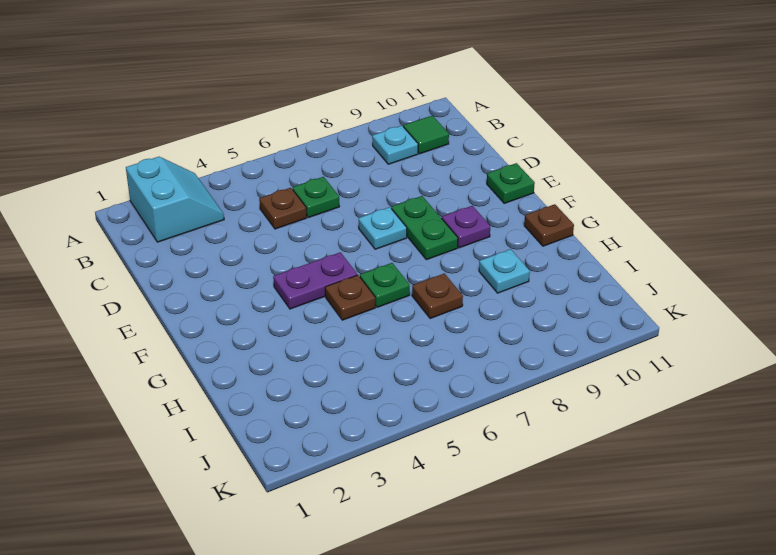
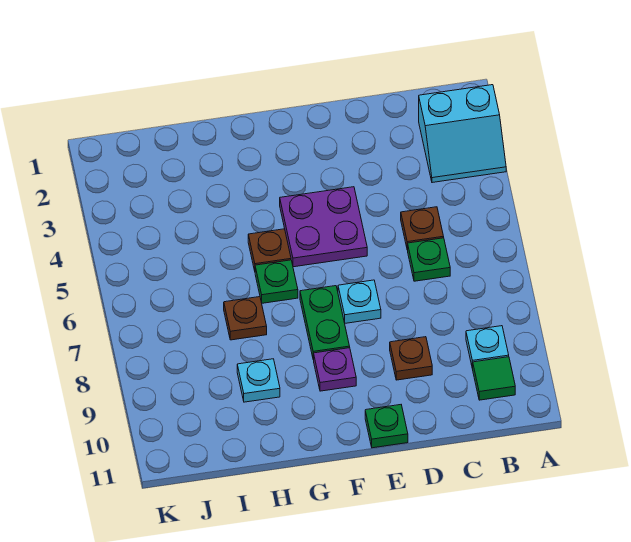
green 1x2 plate [391,196,458,260] -> green 1x2 plate turned to [300,286,350,360]
purple 1x2 plate [273,252,357,309] -> purple 2x2 plate [280,187,367,267]
brown 1x1 plate [524,204,574,246] -> brown 1x1 plate moved to [390,337,432,380]

